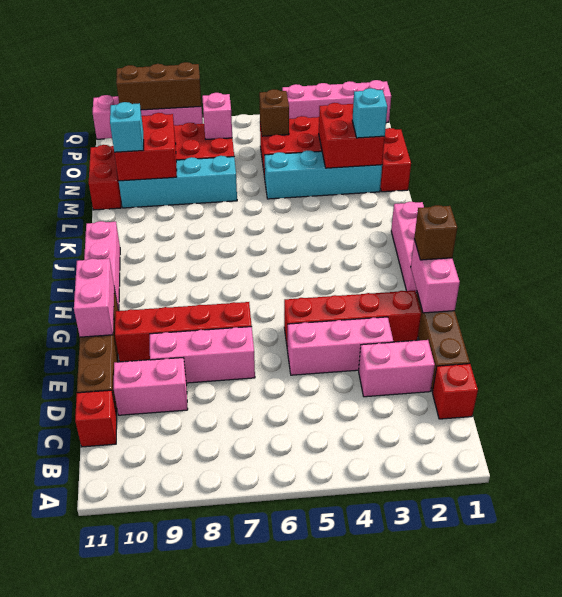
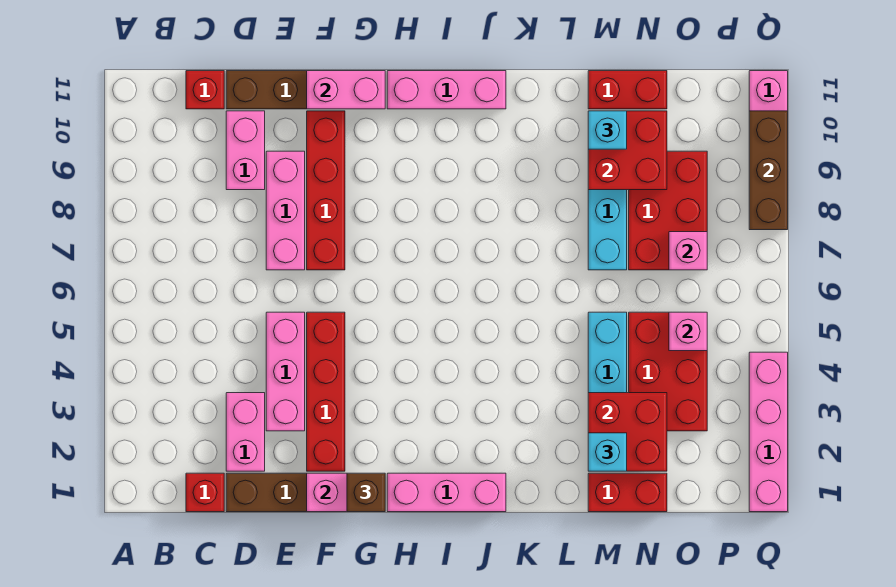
brown 1x1 brick [259,89,289,136] -> pink 1x1 brick [669,312,707,351]

